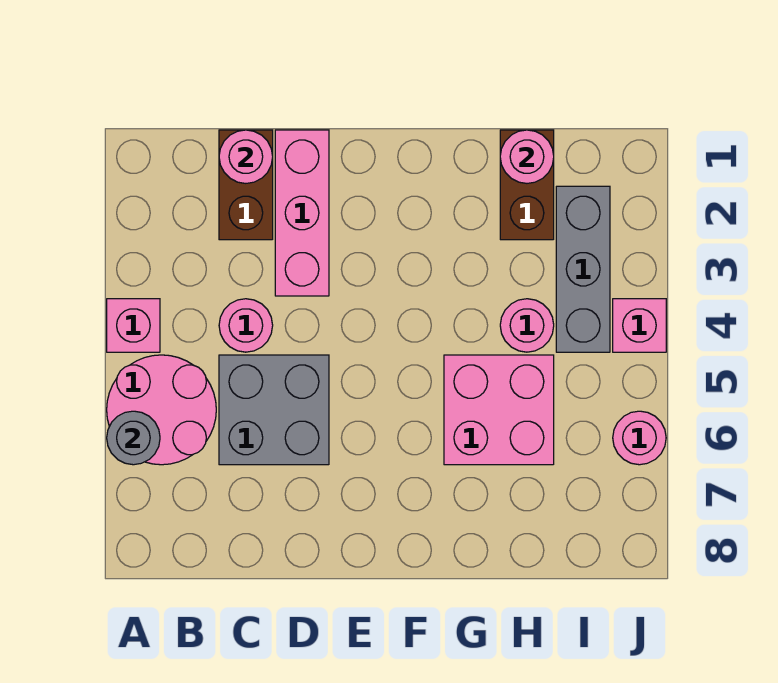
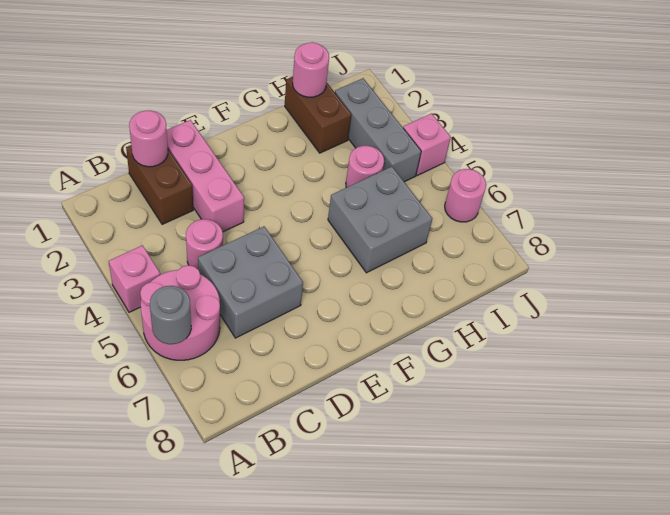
pink 2x2 brick [444,355,554,465] -> grey 2x2 brick [328,167,432,273]

